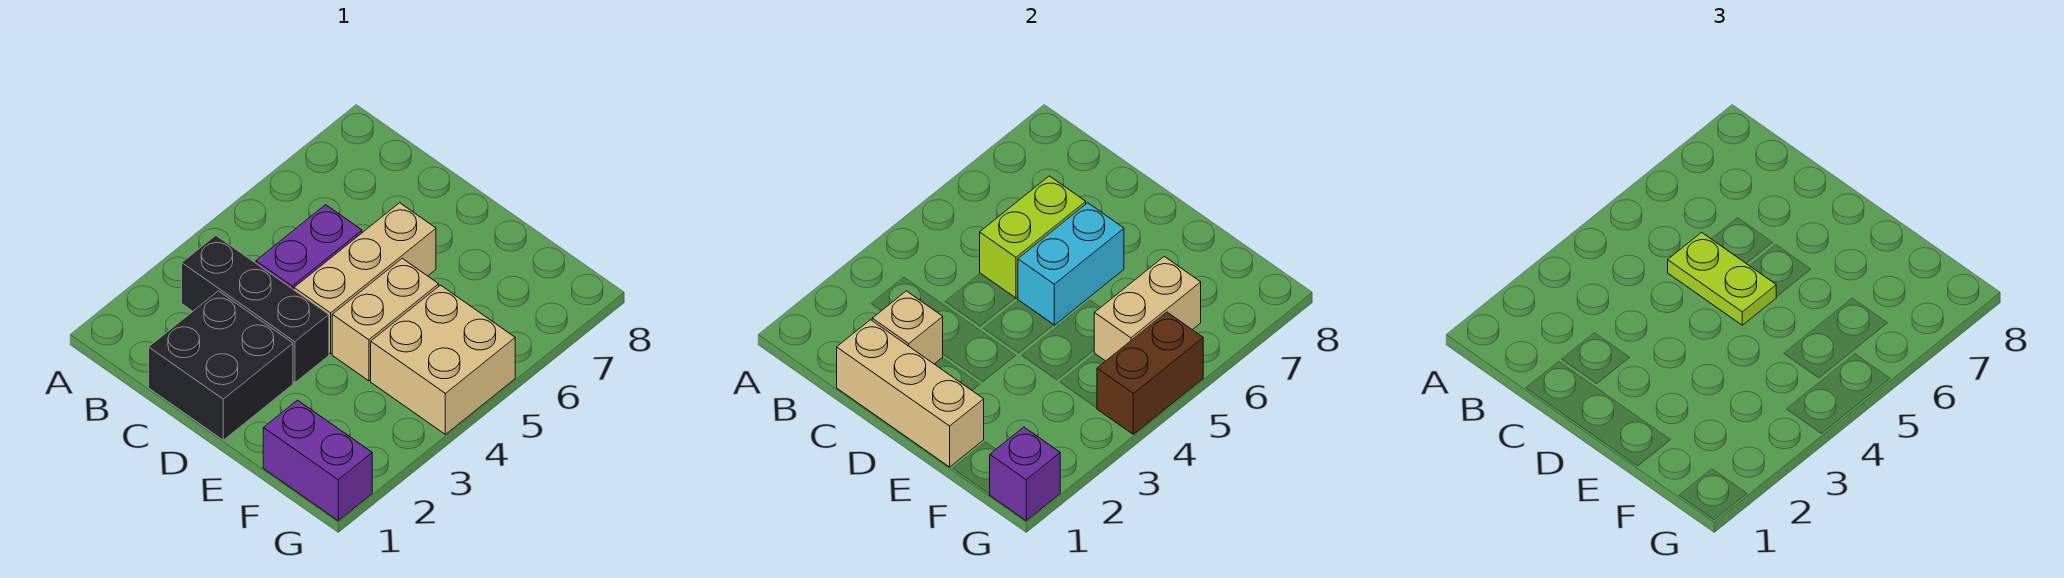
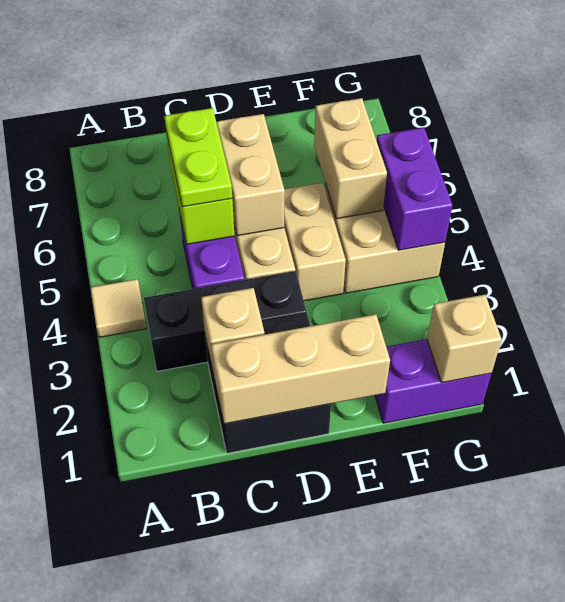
none -> tan 1x1 tile [90,279,147,337]
lime 1x2 plate [1668,232,1776,325] -> lime 1x2 plate turned to [164,108,232,207]
cyan 1x2 brick [1018,203,1124,325] -> tan 1x2 brick [216,114,285,236]
purple 1x1 brick [990,427,1060,521] -> tan 1x1 brick [427,295,502,383]
brown 1x2 brick [1097,312,1203,434] -> purple 1x2 brick [377,128,452,250]

